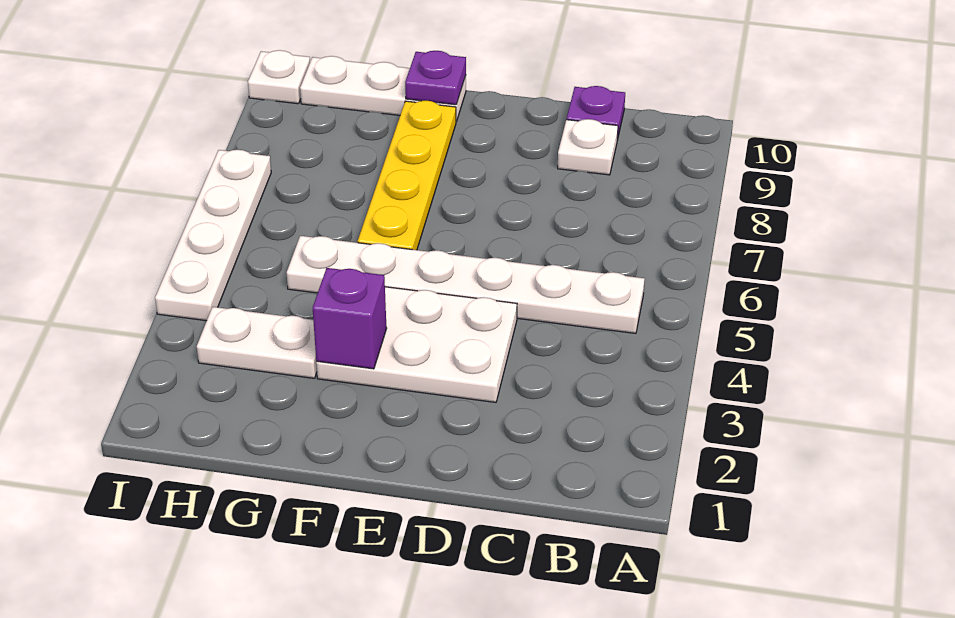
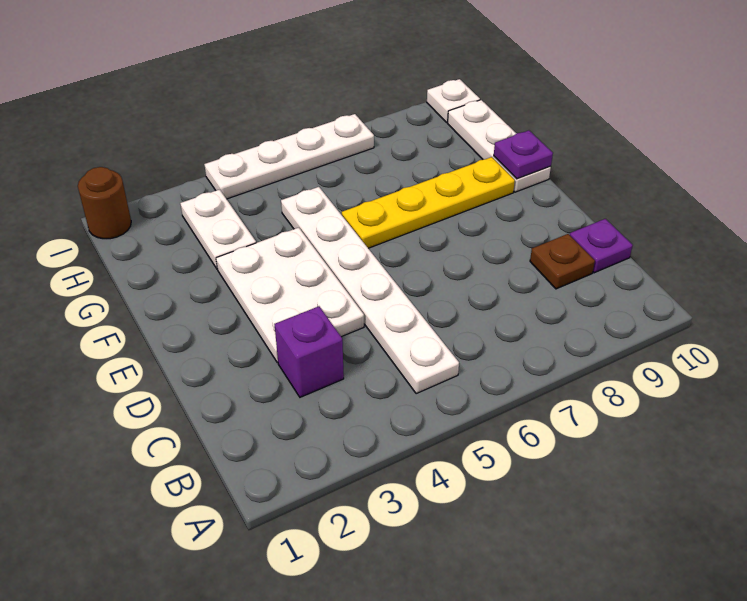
white 1x1 plate [558,119,618,175] -> brown 1x1 plate [530,234,595,289]
purple 1x1 brick [313,268,387,369] -> purple 1x1 brick moved to [274,306,344,397]
none -> brown 1x1 round brick [78,167,131,239]

